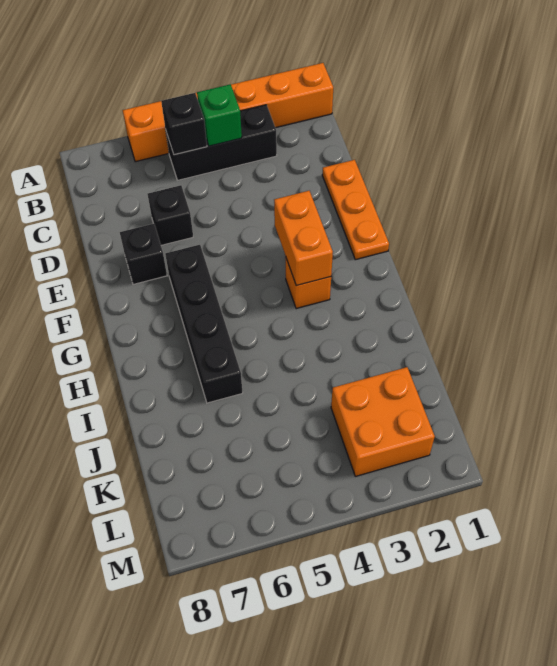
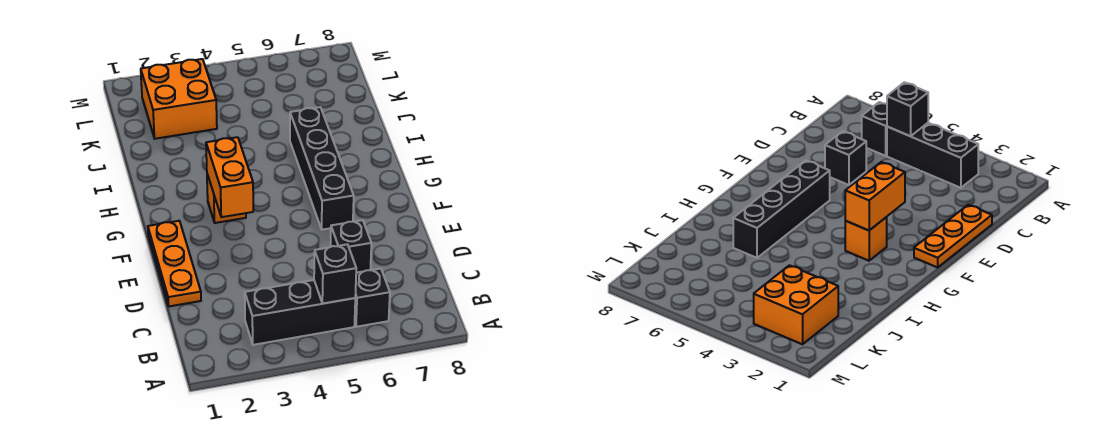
orange 1x6 brick [123,63,333,162] -> none
green 1x1 brick [197,84,242,146] -> none
black 1x1 brick [120,224,167,285] -> black 1x1 brick moved to [355,269,390,327]

